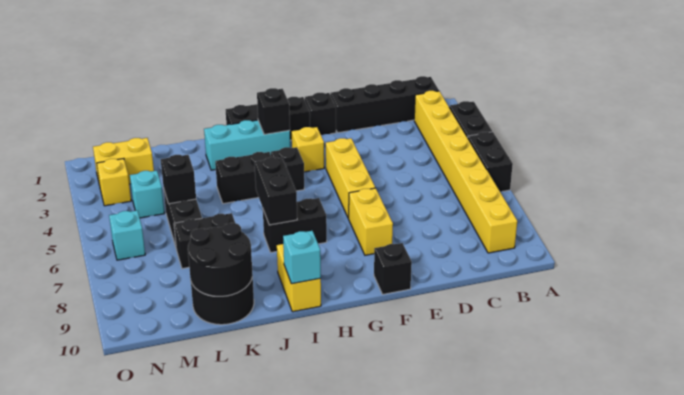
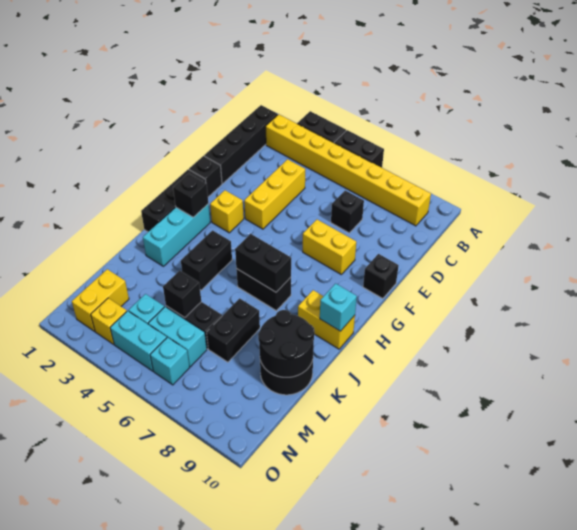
yellow 1x3 brick [326,138,375,219] -> yellow 1x3 brick turned to [244,159,305,229]
black 1x1 brick [271,147,304,191] -> black 1x1 brick moved to [331,190,364,233]
black 1x2 brick [263,198,327,252] -> black 1x2 brick turned to [236,269,291,311]
none -> cyan 1x2 brick [148,307,207,367]
none -> cyan 1x2 brick [110,311,167,371]

